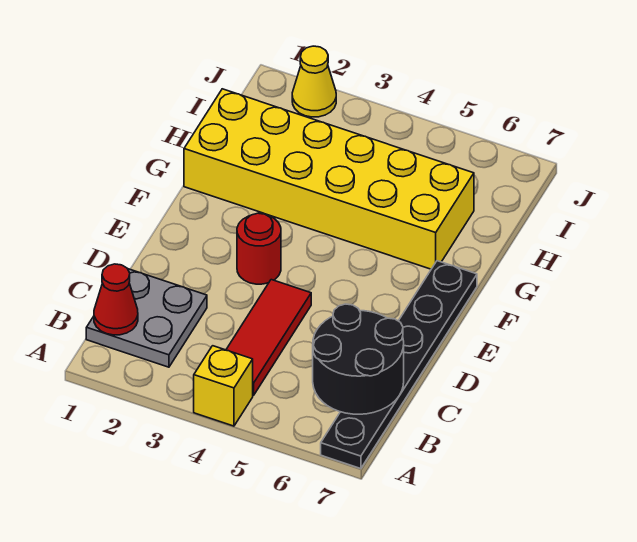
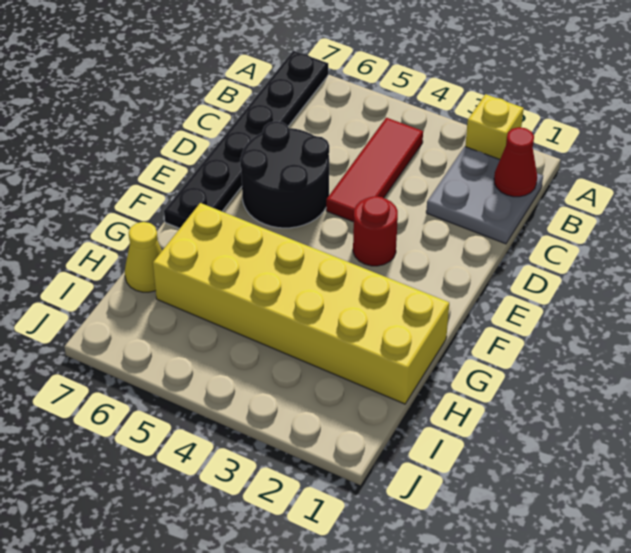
yellow 1x1 brick [194,346,253,426] -> yellow 1x1 brick moved to [465,94,524,159]
black 2x2 round brick [313,304,404,414] -> black 2x2 round brick moved to [240,121,329,228]
yellow 1x1 cone [292,46,336,117] -> yellow 1x1 cone moved to [125,222,162,292]

